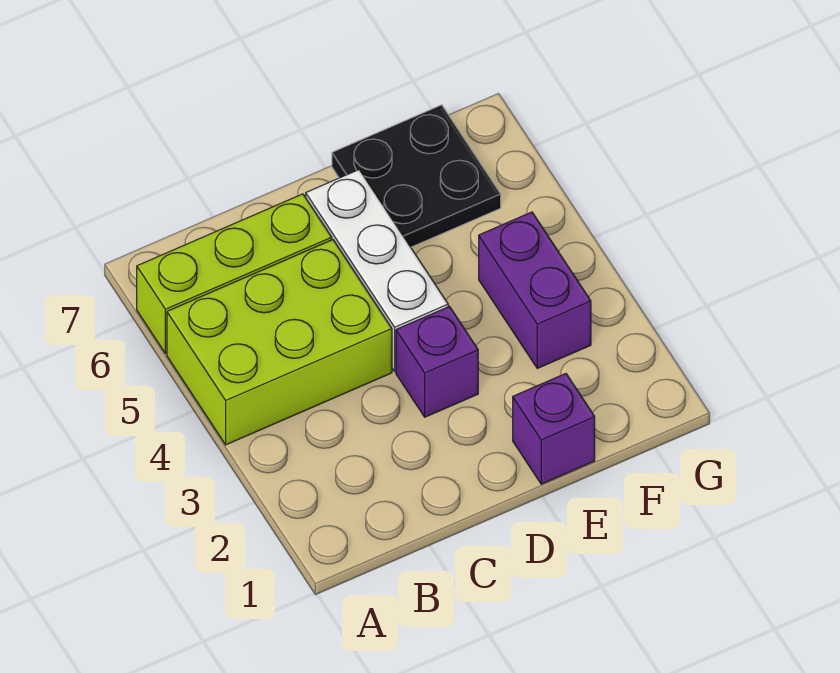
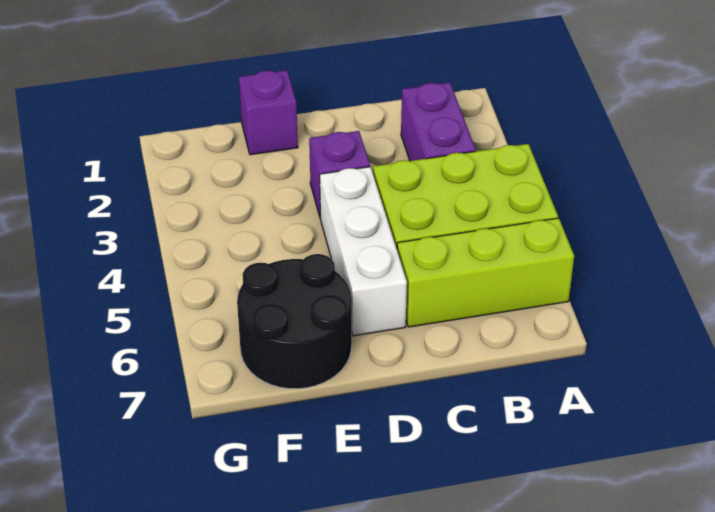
black 2x2 plate [332,105,501,247] -> black 2x2 round brick [237,254,352,389]
purple 1x2 brick [479,212,591,368] -> purple 1x2 brick moved to [401,82,476,161]

